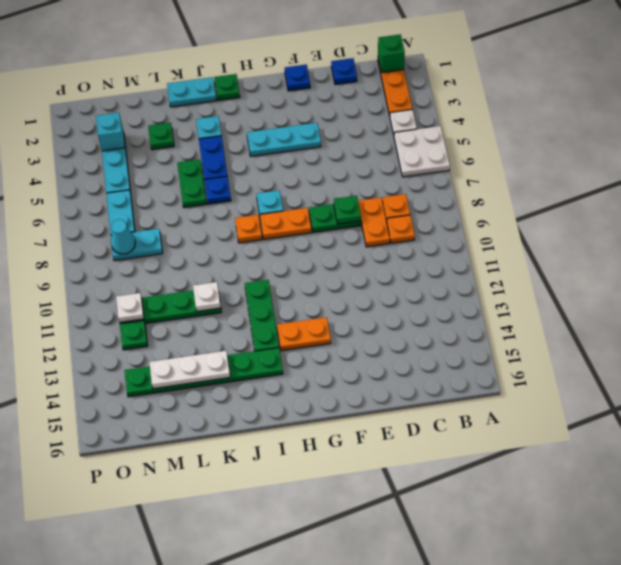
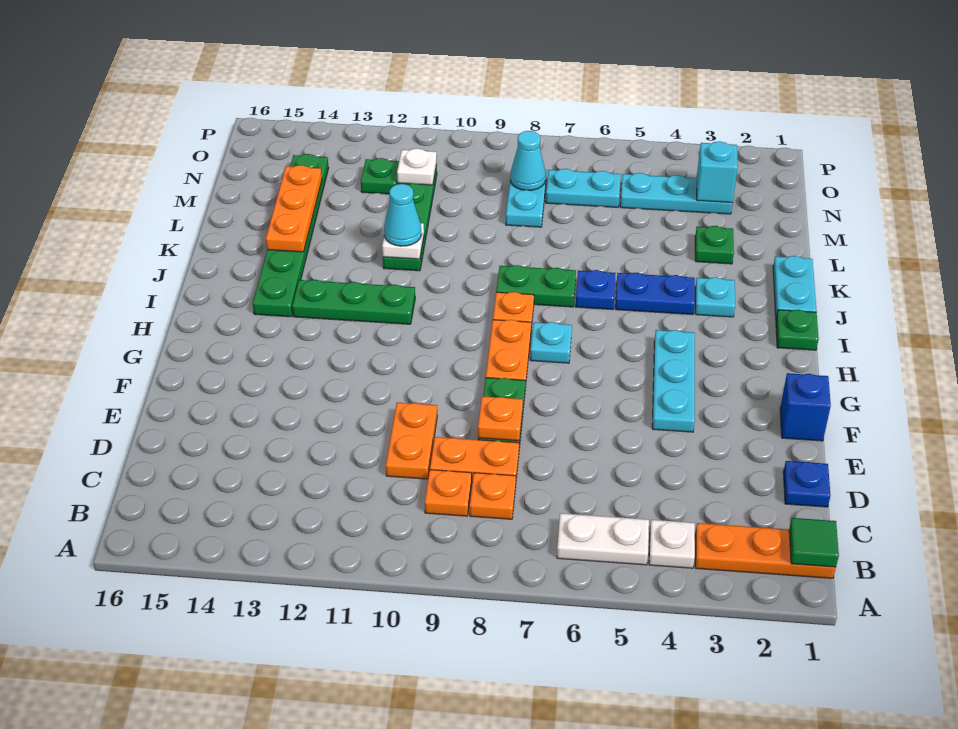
white 2x2 plate [394,126,450,177] -> white 1x2 plate [557,513,649,565]
green 1x1 brick [378,34,405,73] -> green 1x1 tile [789,518,839,567]
green 1x1 plate [334,196,361,224] -> orange 1x1 plate [478,396,523,441]
blue 1x1 plate [285,65,310,91] -> blue 1x1 brick [780,373,831,441]
orange 1x2 plate [277,317,331,351] -> orange 1x2 plate moved to [386,403,437,479]
green 1x2 plate [177,159,207,208] -> green 1x2 plate moved to [496,265,576,307]
none -> cyan 1x1 cone [384,184,422,246]
white 1x3 plate [149,351,230,389] -> orange 1x3 plate [266,165,322,252]

